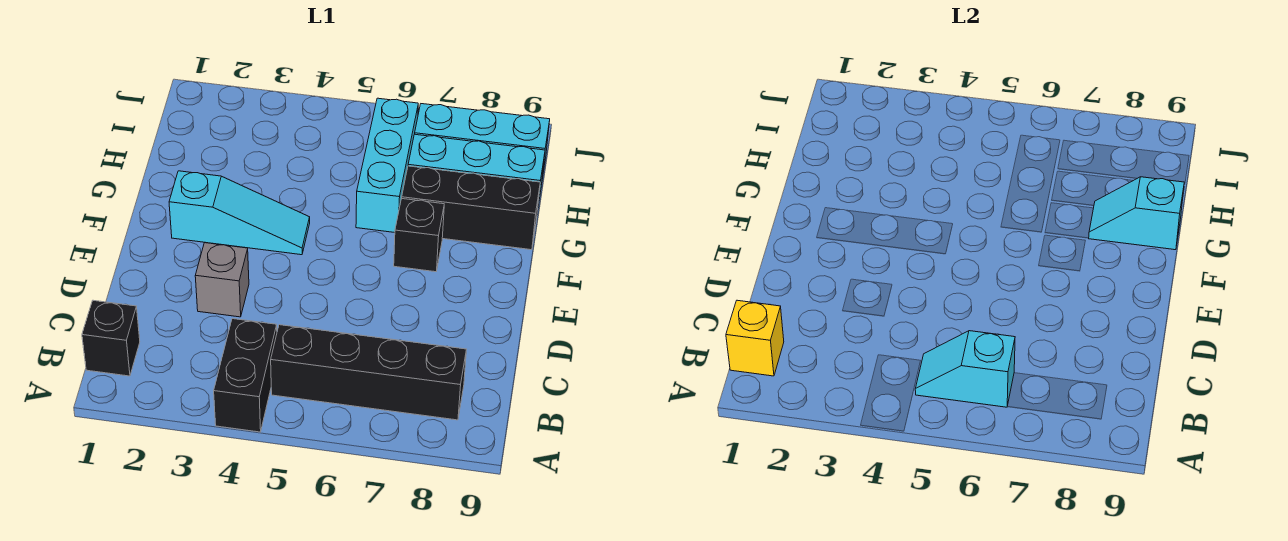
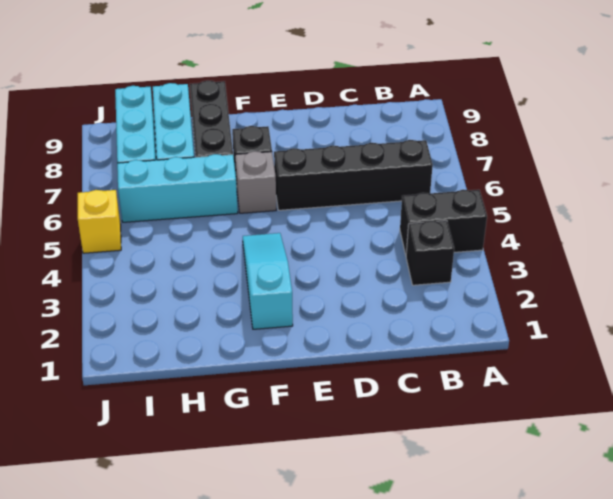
black 1x1 brick [82,300,140,376] -> black 1x1 brick moved to [406,221,454,285]
yellow 1x1 brick [726,300,784,376] -> yellow 1x1 brick moved to [78,190,121,253]
black 1x4 brick [271,325,466,420] -> black 1x4 brick turned to [274,140,433,210]
cyan 1x2 slope [915,331,1015,407] -> none
grey 1x1 brick [195,243,249,317] -> grey 1x1 brick moved to [235,151,276,213]
cyan 1x2 slope [1089,177,1184,250] -> none

